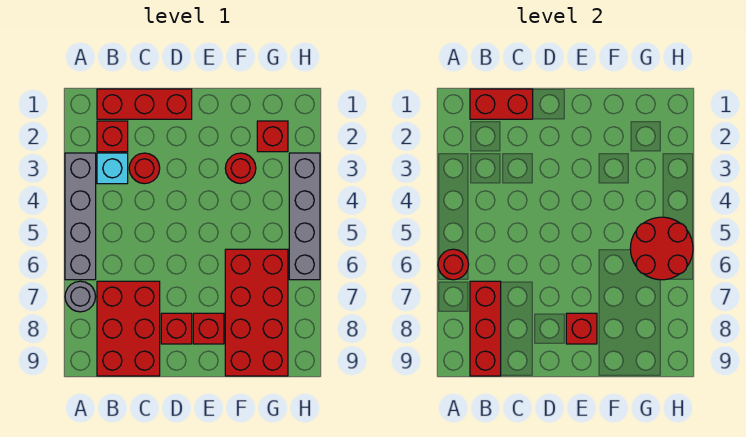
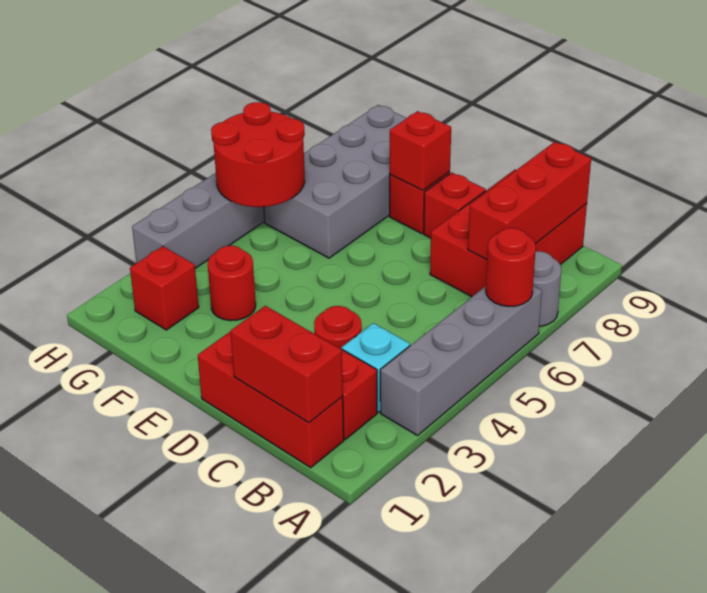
red 2x4 brick [225,249,288,376] -> grey 2x4 brick [264,105,407,258]

